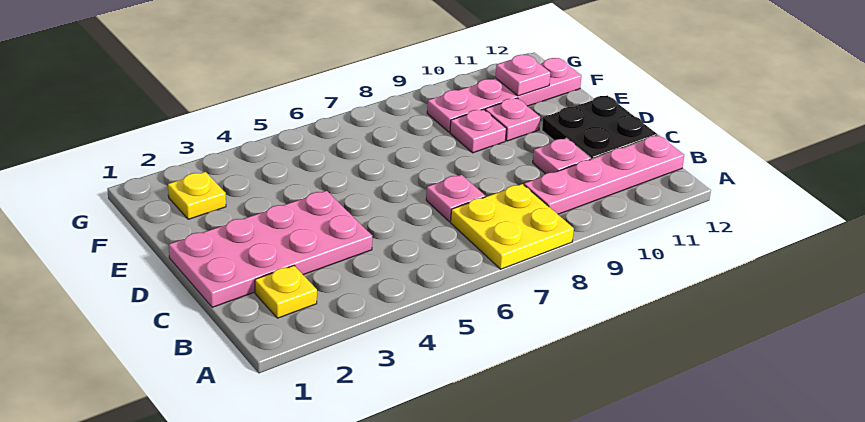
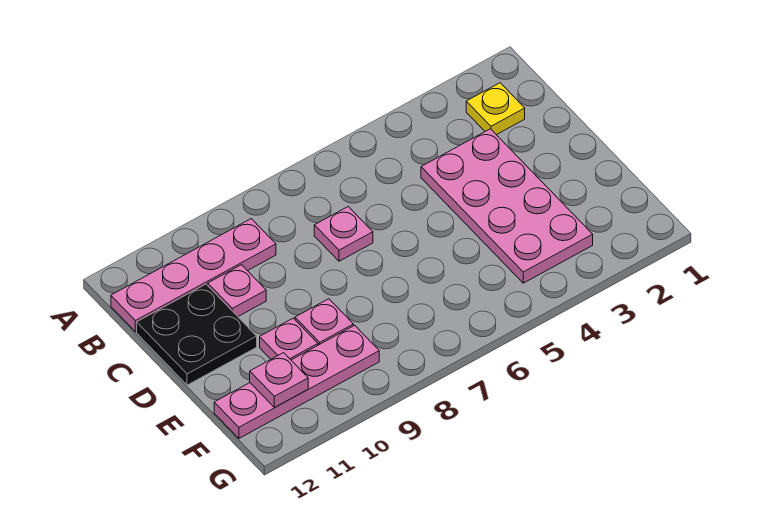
yellow 2x2 plate [451,184,574,269] -> none
pink 2x4 plate [169,191,372,307] -> pink 2x4 plate turned to [421,129,593,283]
yellow 1x1 plate [168,172,226,219] -> none

